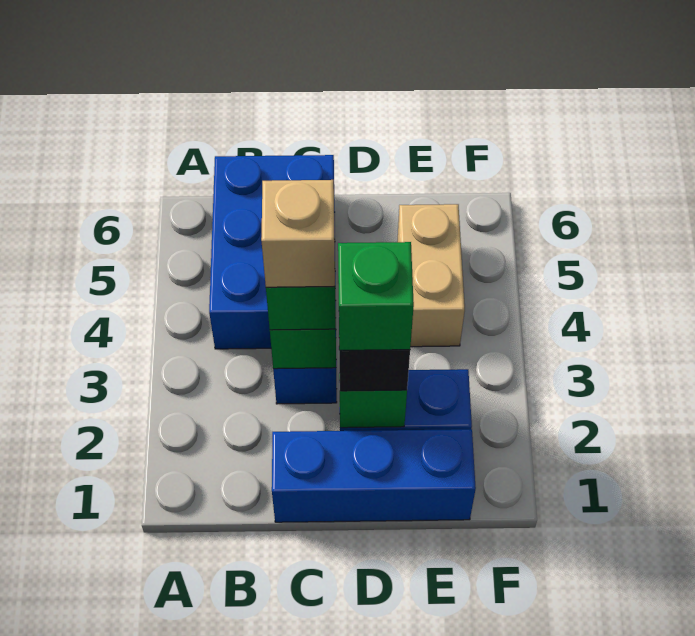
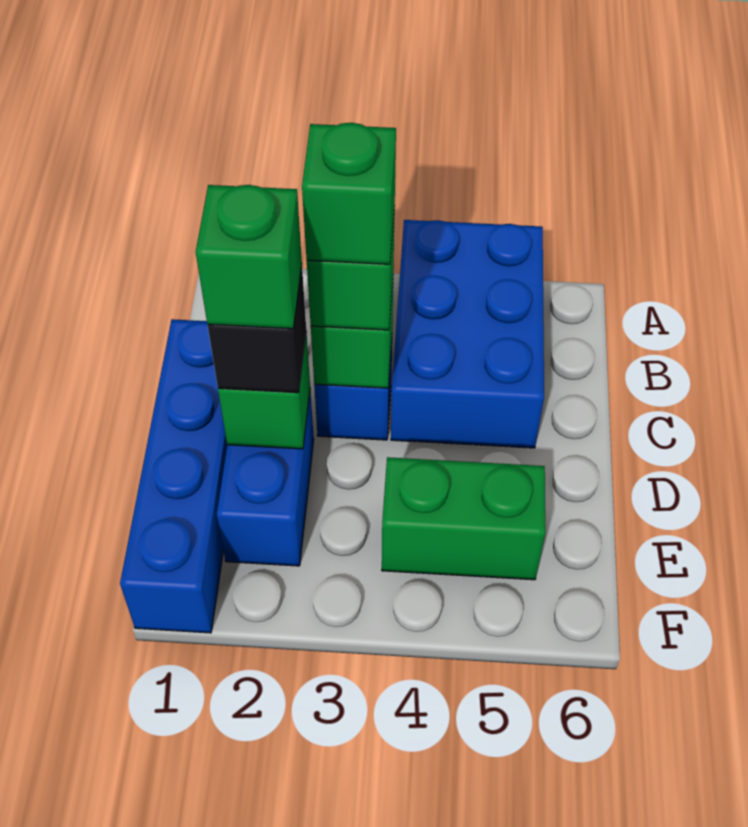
blue 2x3 brick [209,155,336,349] -> blue 2x3 brick turned to [391,220,544,448]
blue 1x3 brick [272,429,476,522] -> blue 1x4 brick [120,319,227,633]
tan 1x1 brick [261,180,335,287] -> green 1x1 brick [302,123,396,264]
tan 1x2 brick [397,204,465,347] -> green 1x2 brick [382,457,545,580]

